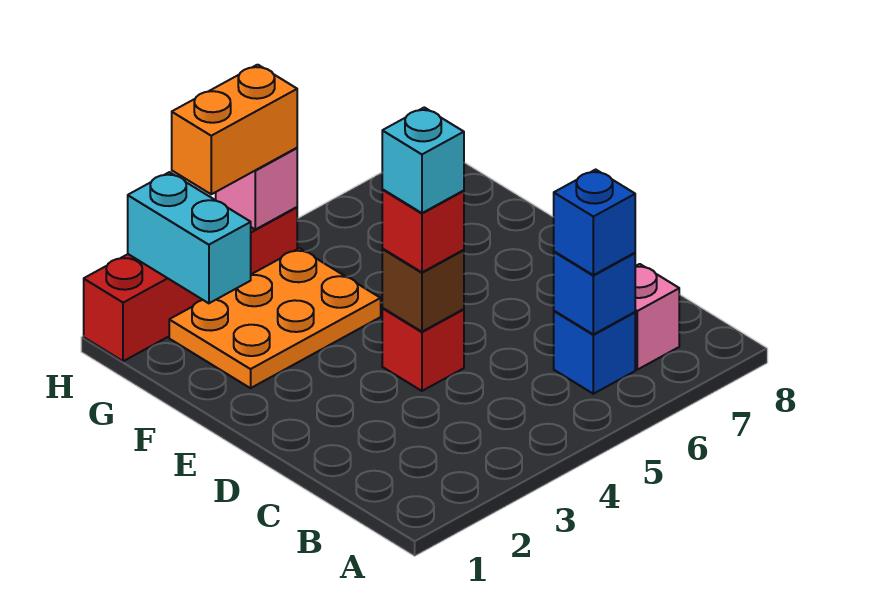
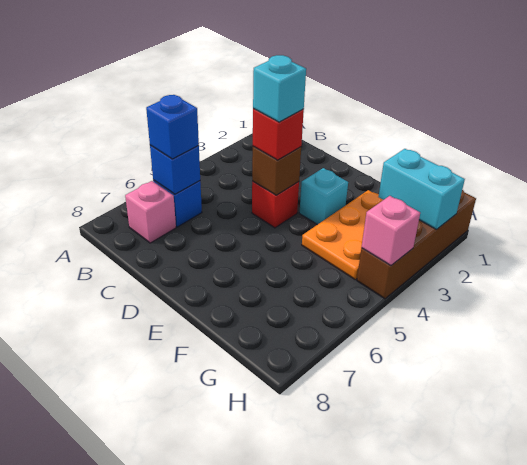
none -> cyan 1x1 brick [299,168,348,225]
red 1x4 brick [84,207,297,361] -> brown 1x4 brick [357,190,476,299]
orange 1x2 brick [172,65,297,194] -> none

